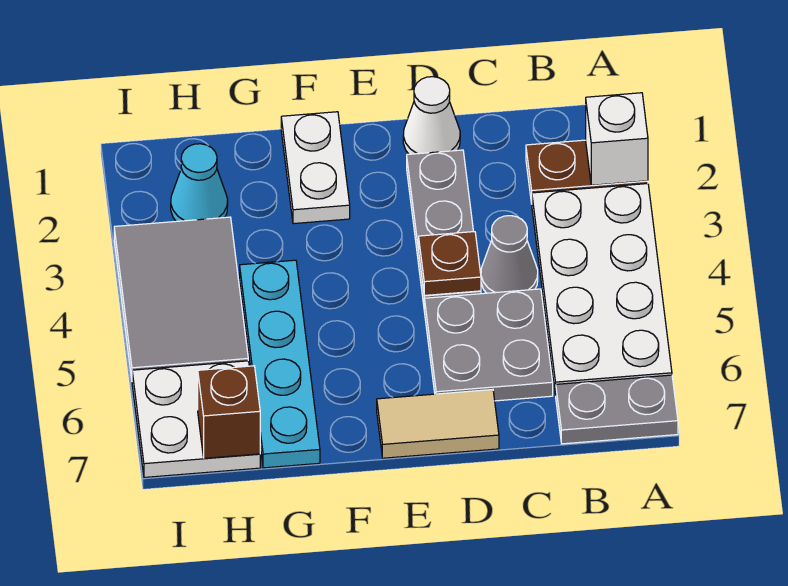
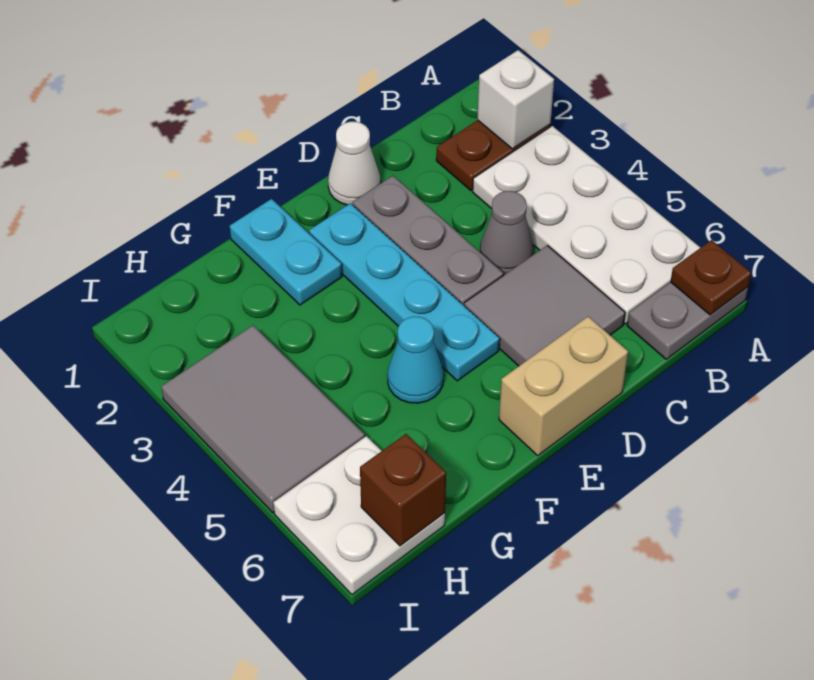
grey 2x2 plate [424,289,553,401] -> grey 2x2 tile [464,245,625,366]
brown 1x1 plate [419,232,481,295] -> brown 1x1 plate moved to [670,240,751,315]
tan 1x2 tile [377,390,499,458] -> tan 1x2 brick [499,317,628,456]
white 1x2 plate [281,112,350,224] -> cyan 1x2 plate [230,199,342,305]
cyan 1x4 plate [240,260,320,468] -> cyan 1x4 plate moved to [309,203,500,381]
cyan 1x1 cone [171,144,228,221] -> cyan 1x1 cone moved to [387,317,444,403]

